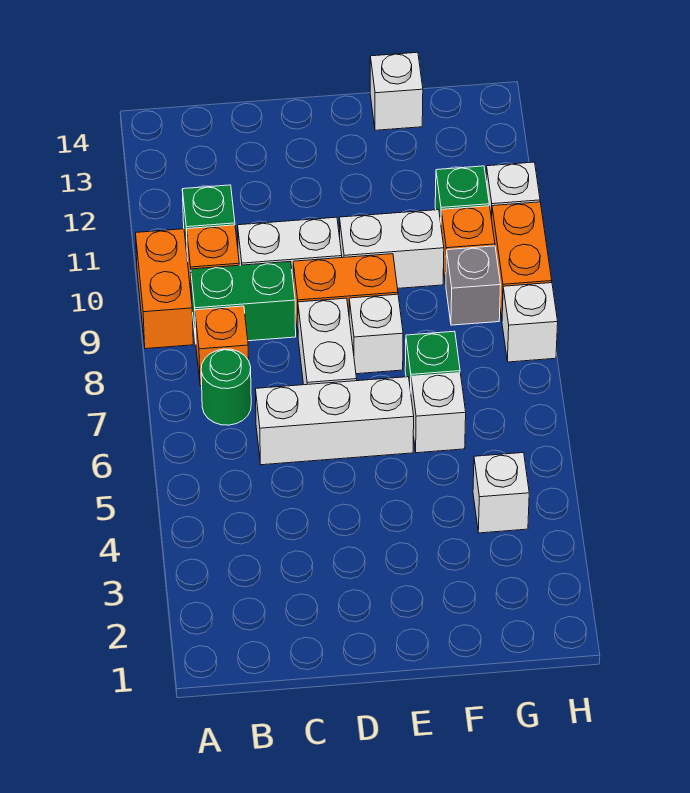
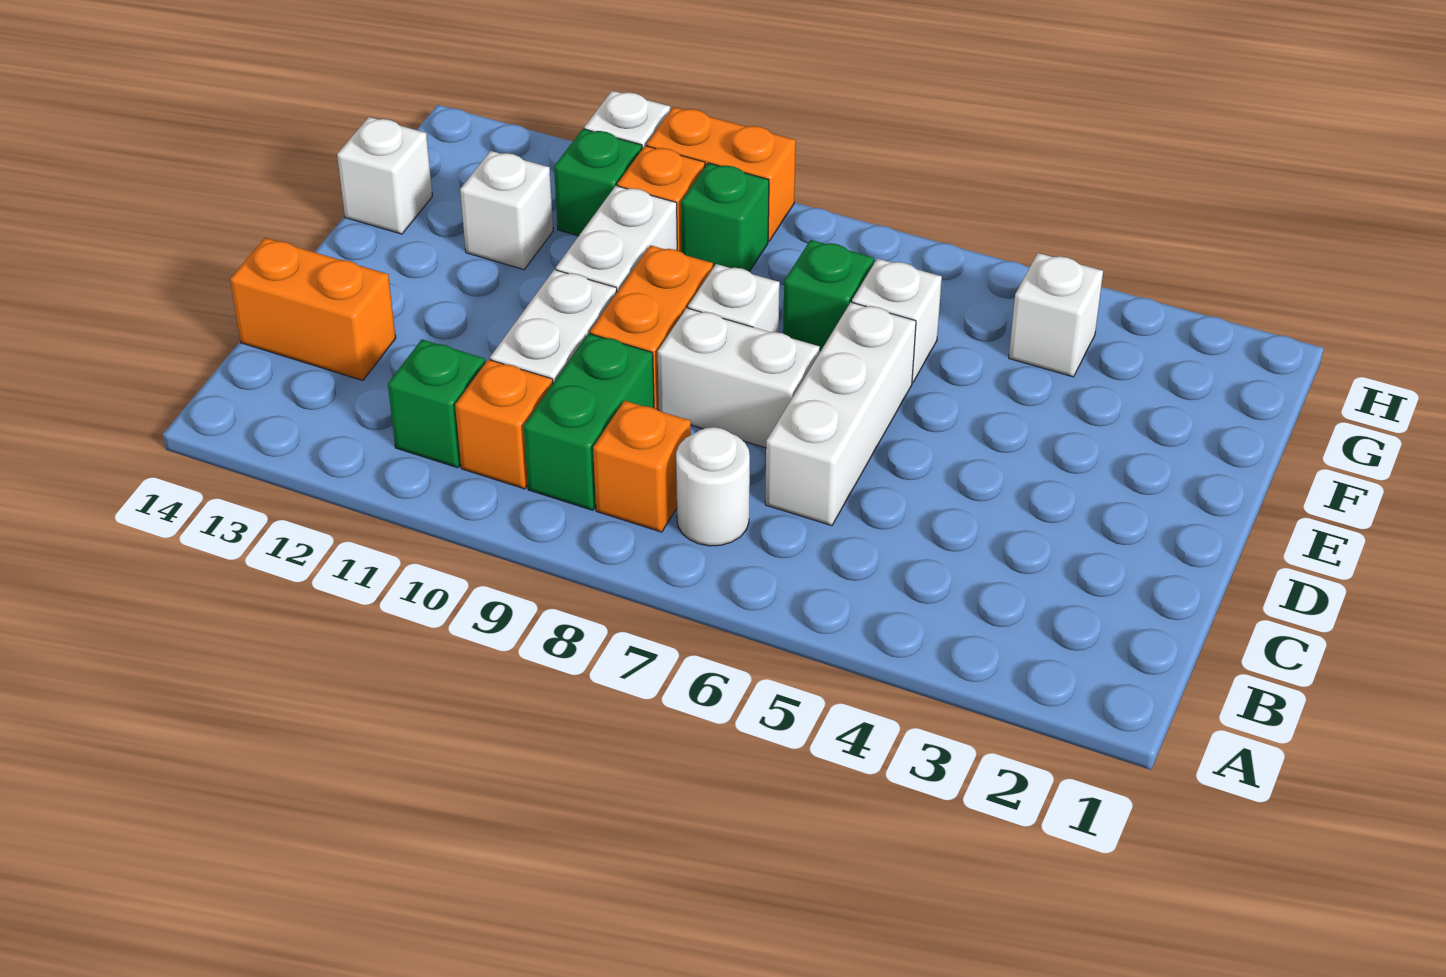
orange 1x2 brick [136,229,193,349] -> orange 1x2 brick moved to [230,238,396,380]
green 1x1 round brick [201,349,251,425] -> white 1x1 round brick [676,427,750,546]
grey 1x1 brick [446,246,501,325] -> green 1x1 brick [681,163,769,272]
white 1x1 brick [502,283,558,362] -> white 1x1 brick moved to [460,151,553,270]

